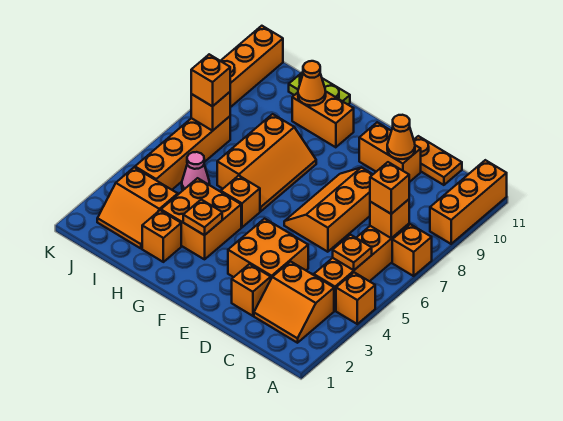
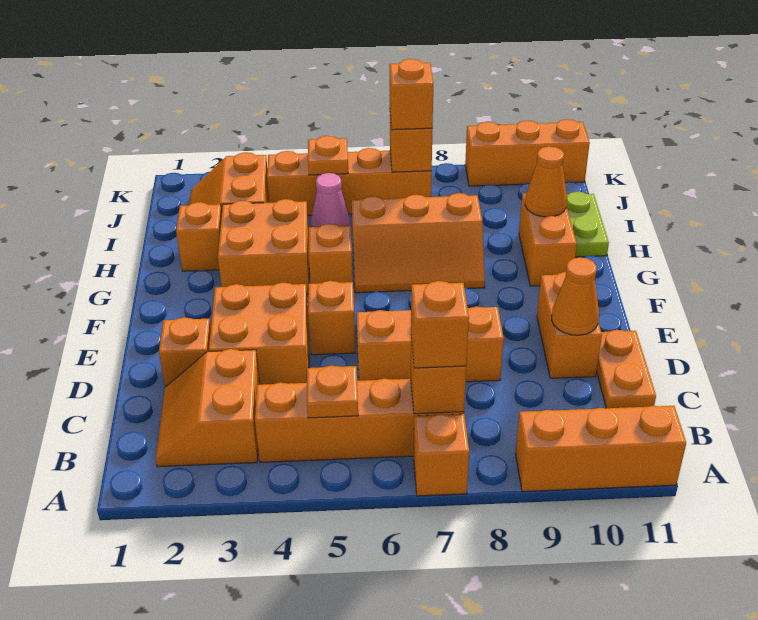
orange 1x1 brick [336,272,375,324] -> orange 1x1 brick moved to [308,281,356,355]
orange 1x1 plate [183,200,222,235] -> orange 1x1 plate moved to [308,136,348,175]

